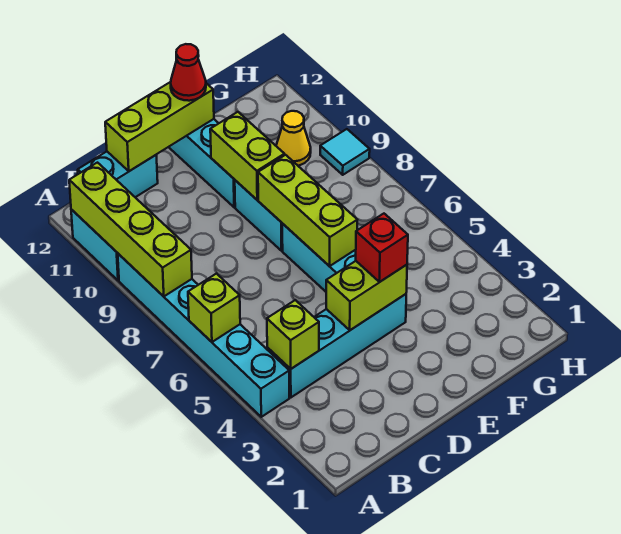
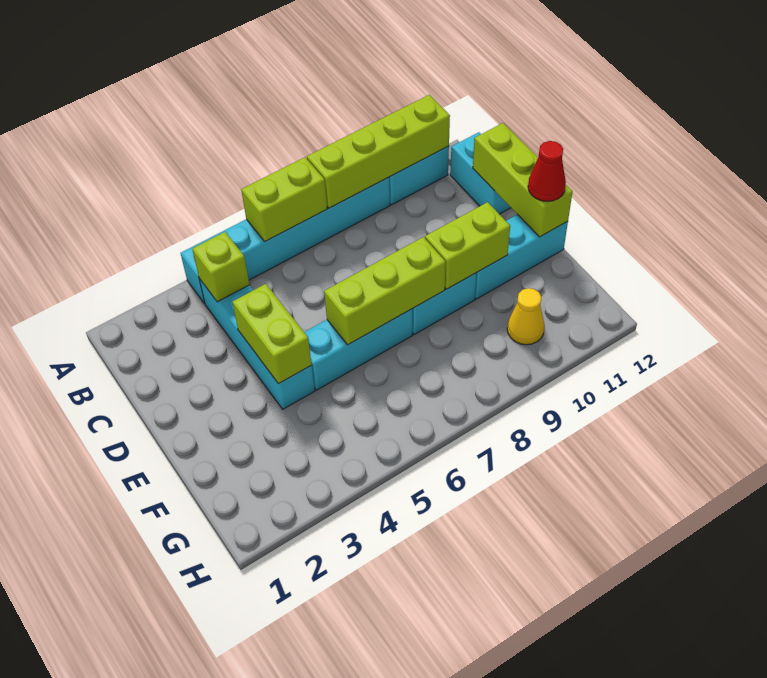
lime 1x1 brick [188,274,240,342] -> lime 1x2 brick [241,157,327,241]
red 1x1 brick [356,214,408,282] -> none
cyan 1x1 tile [320,129,370,175] -> none

